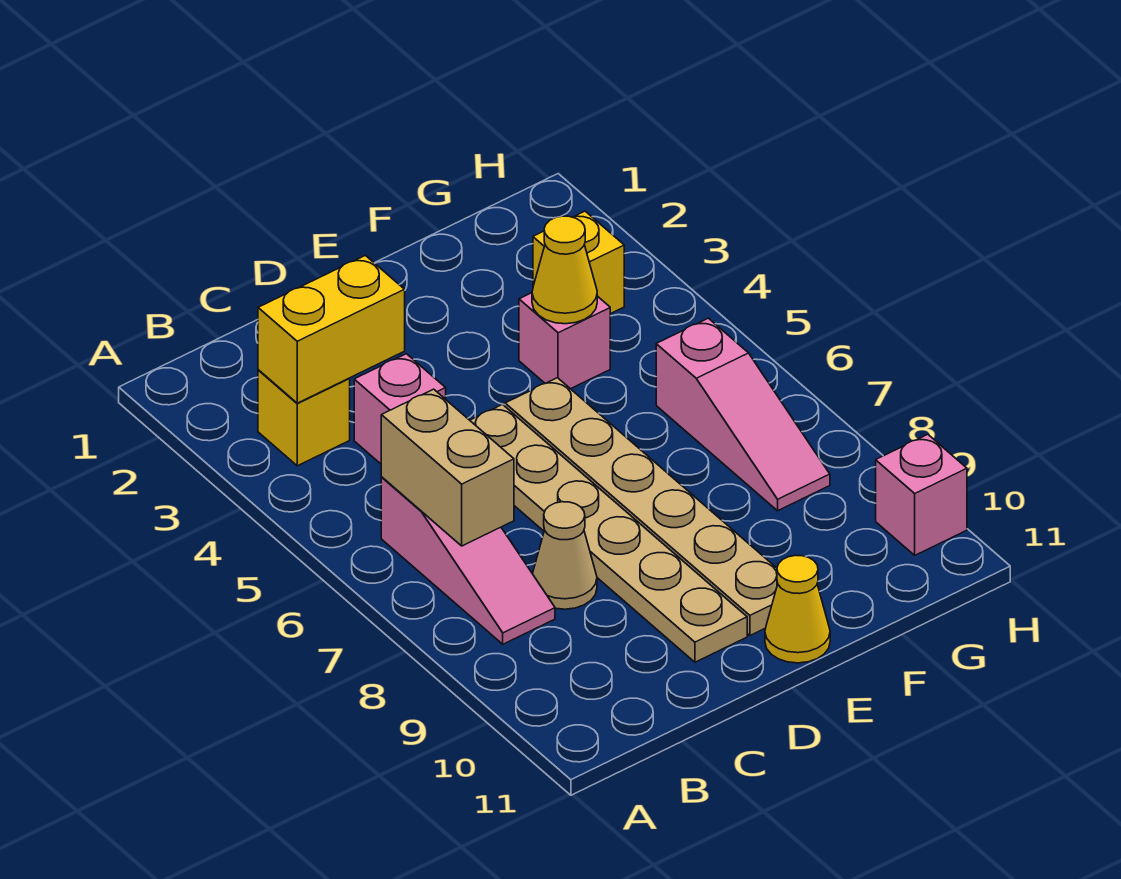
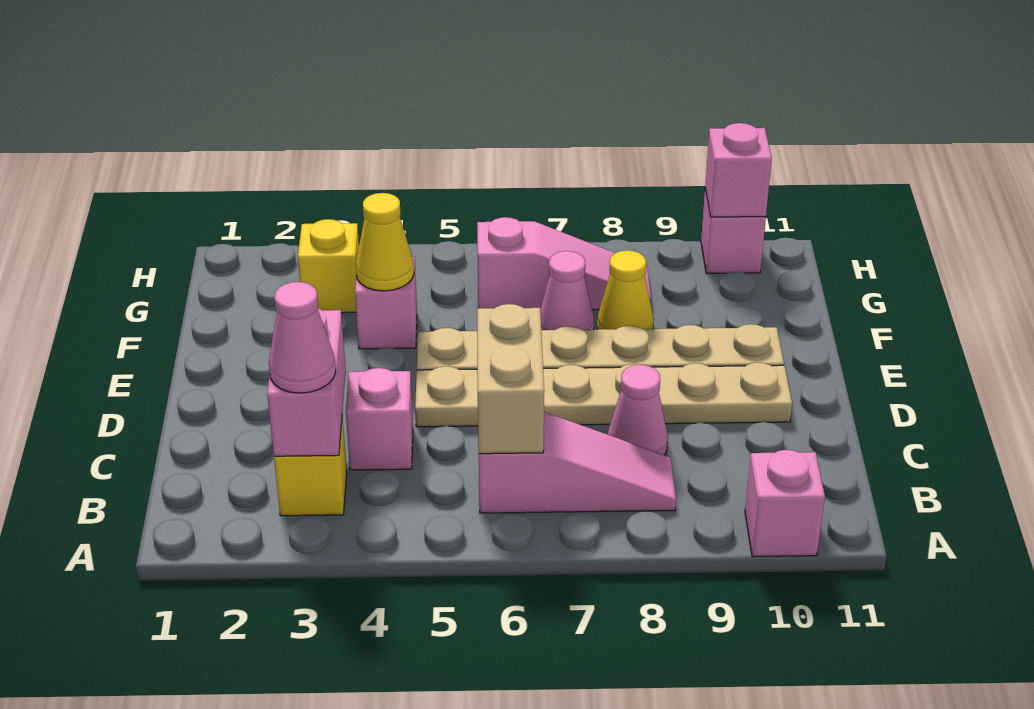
none -> pink 1x1 brick [745,450,825,557]
yellow 1x2 brick [258,255,405,403] -> pink 1x2 brick [267,308,346,456]
none -> pink 1x1 cone [269,282,336,393]
tan 1x2 brick [381,389,514,546] -> tan 1x2 brick turned to [477,304,544,454]
tan 1x1 cone [533,502,597,609] -> pink 1x1 cone [608,365,668,455]
yellow 1x1 cone [765,555,830,663] -> yellow 1x1 cone moved to [597,250,654,329]
none -> pink 1x1 cone [540,251,594,330]
none -> pink 1x1 brick [705,123,772,217]

